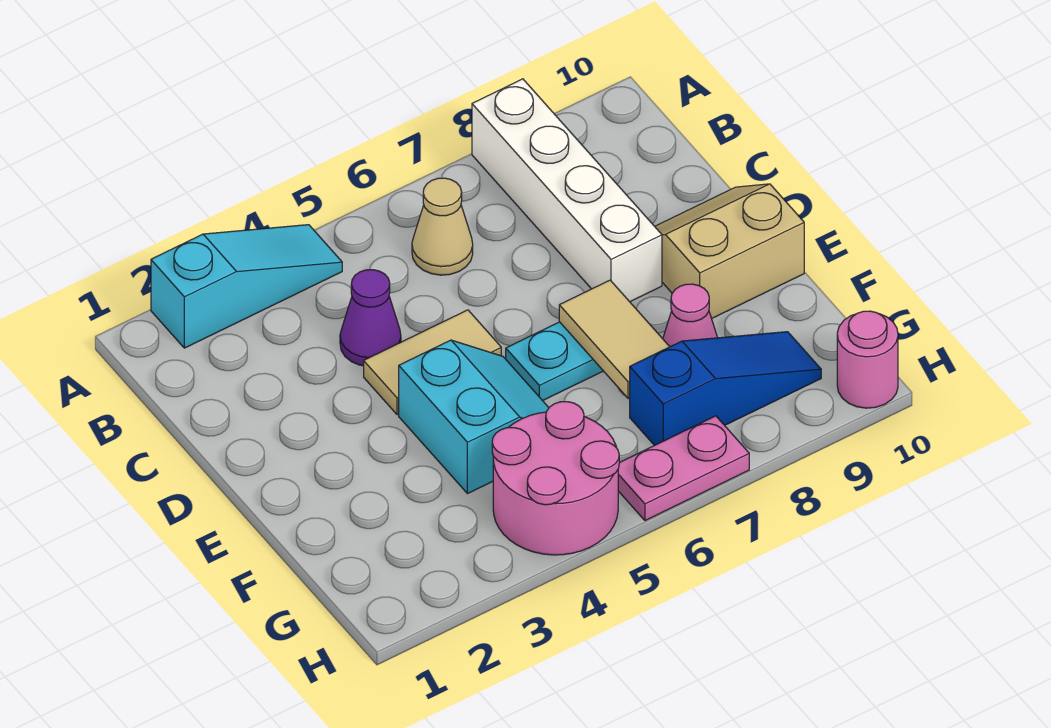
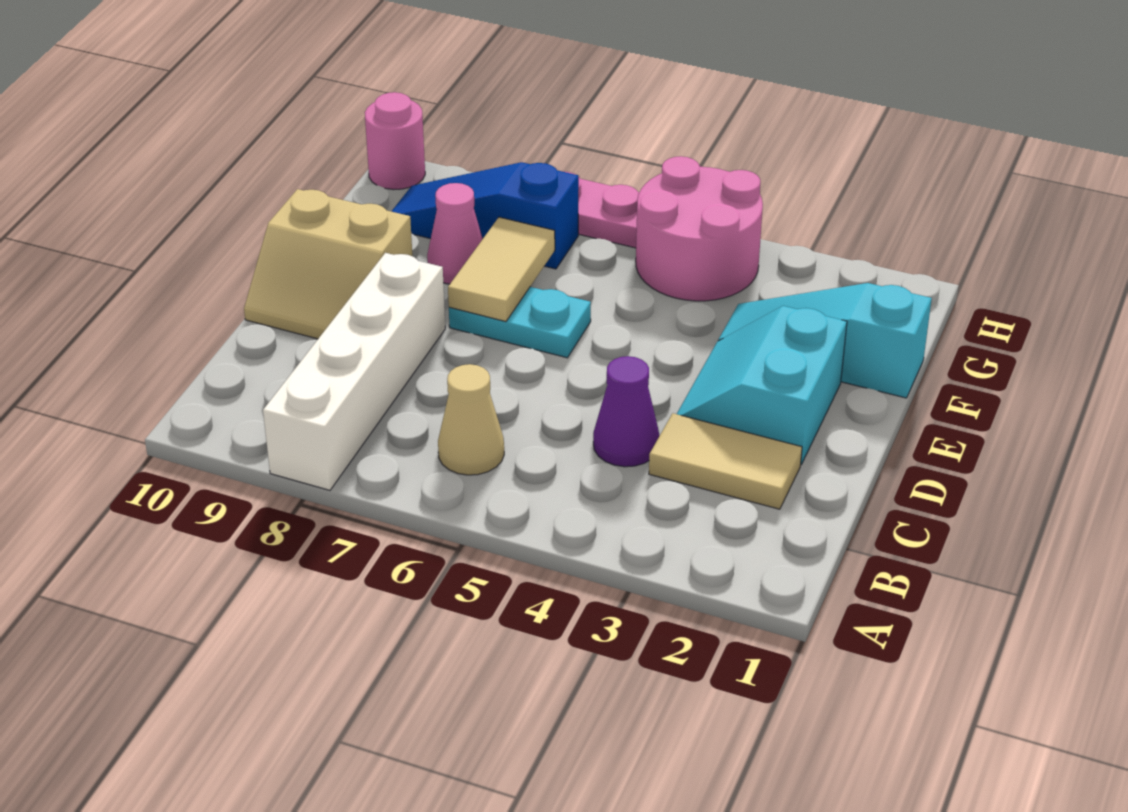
cyan 1x3 slope [151,225,342,348] -> cyan 1x3 slope moved to [718,283,932,398]
tan 1x2 tile [364,310,501,415] -> tan 1x2 tile moved to [649,413,802,509]
cyan 2x2 slope [399,340,549,494] -> cyan 2x2 slope moved to [677,306,847,464]

